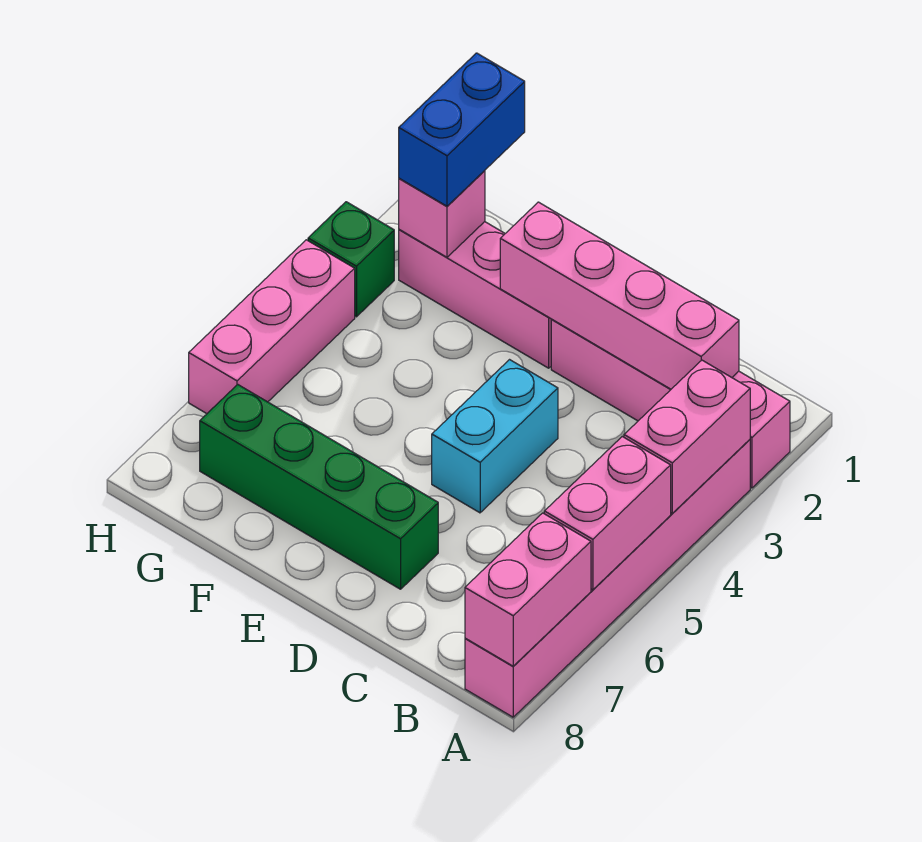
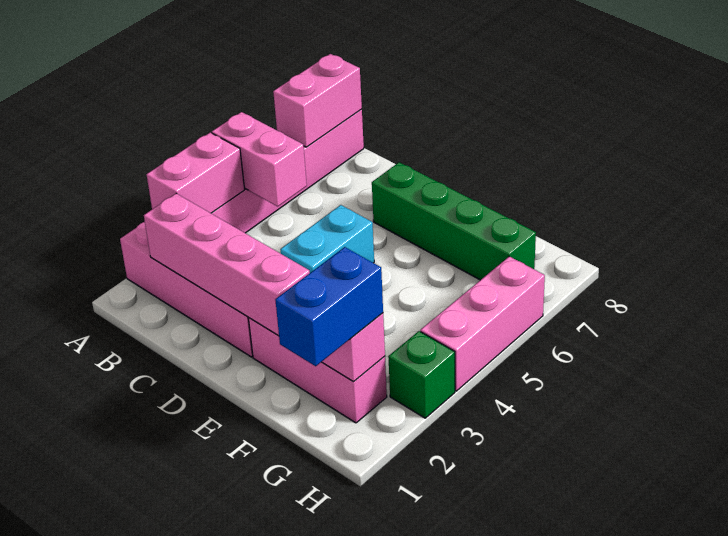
pink 1x2 brick [544,437,671,590] -> pink 1x2 brick turned to [212,112,307,206]

